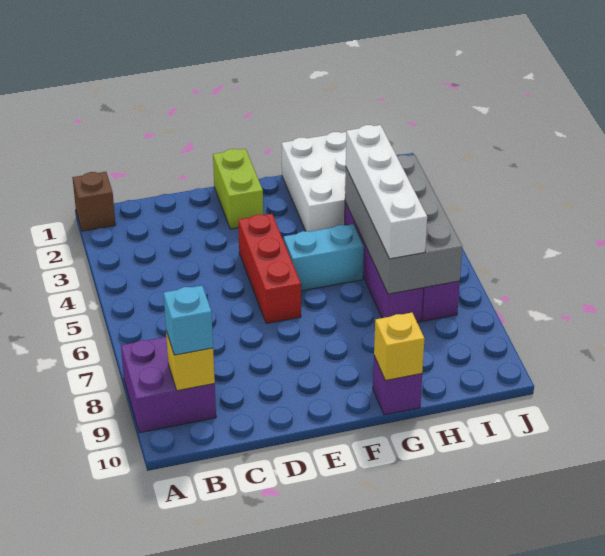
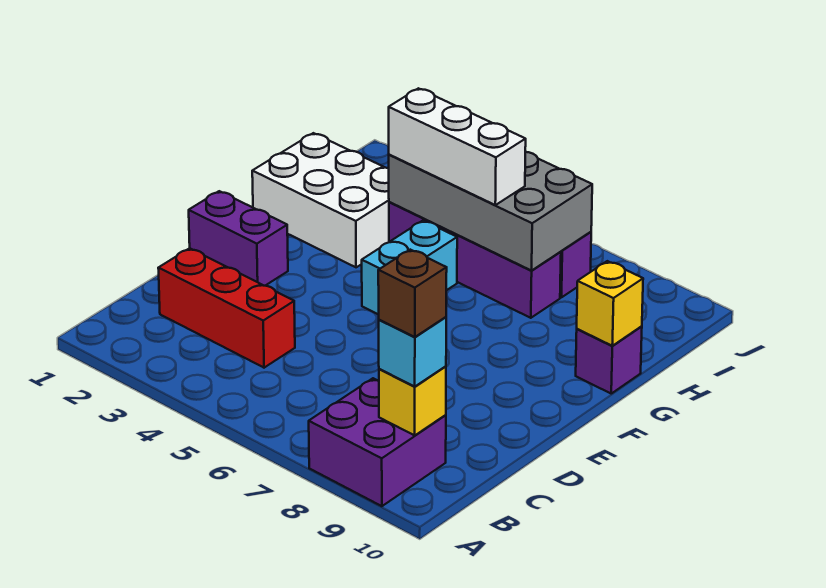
brown 1x1 brick [72,172,116,231] -> brown 1x1 brick moved to [378,250,447,337]
lime 1x2 brick [213,149,263,229] -> purple 1x2 brick [189,191,288,286]
red 1x3 brick [238,214,301,324] -> red 1x3 brick moved to [158,248,295,368]
white 1x4 brick [346,125,427,259] -> white 1x3 brick [389,88,526,205]

